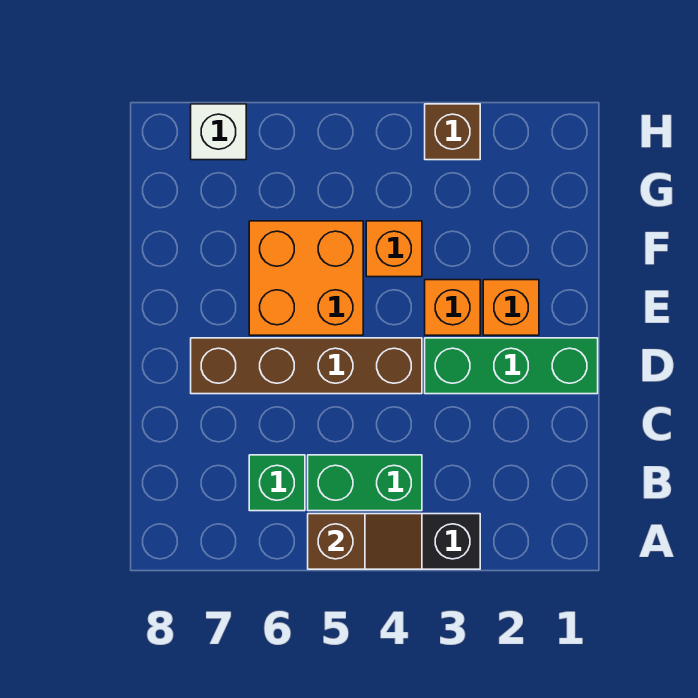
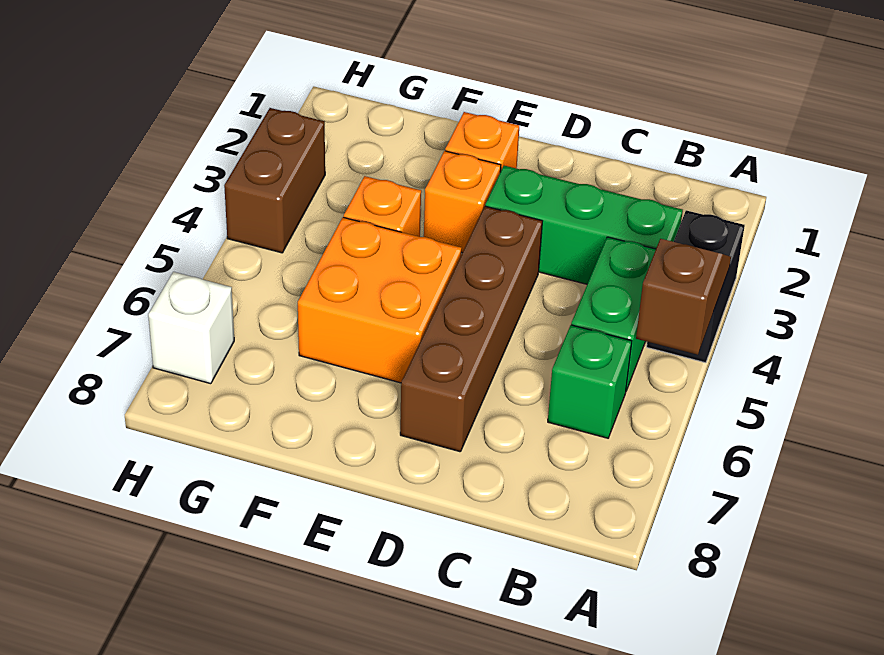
green 1x3 brick [425,338,598,394] -> green 1x3 brick turned to [485,166,683,284]
brown 1x1 brick [425,104,480,160] -> brown 1x2 brick [224,108,325,253]

